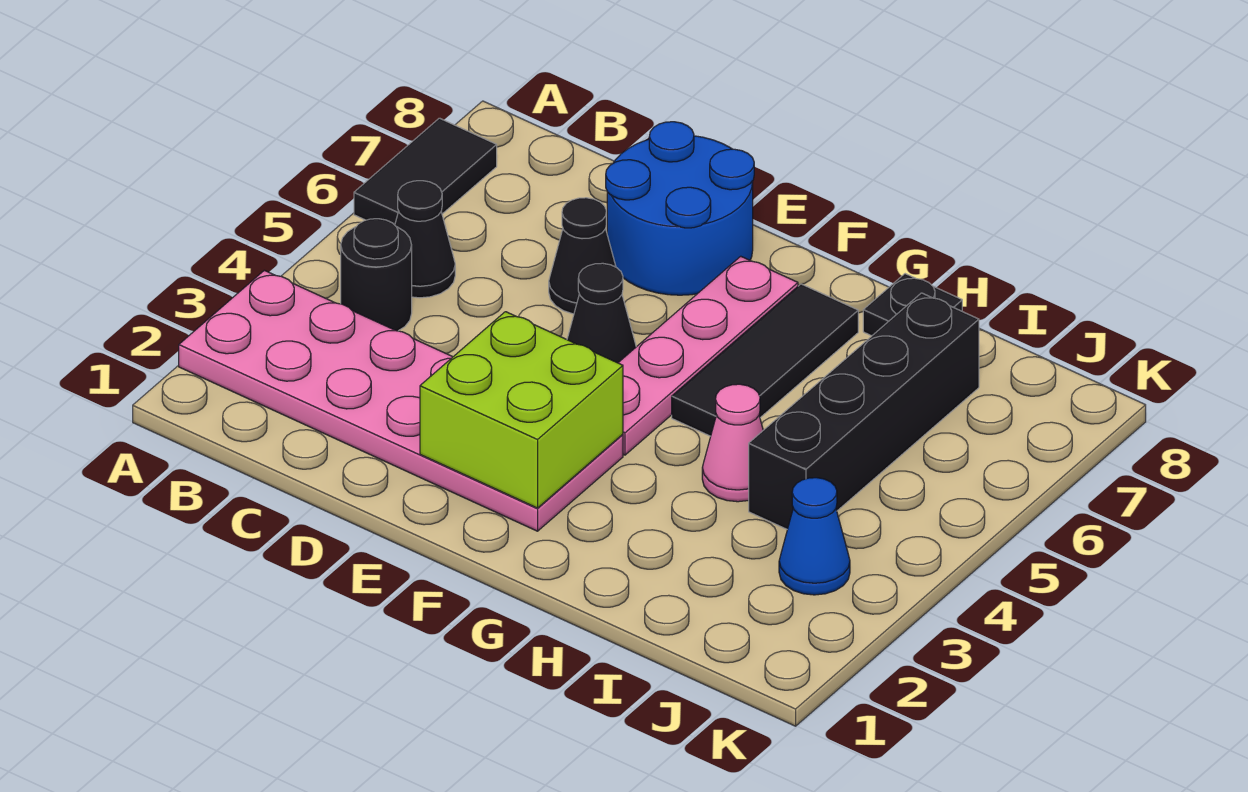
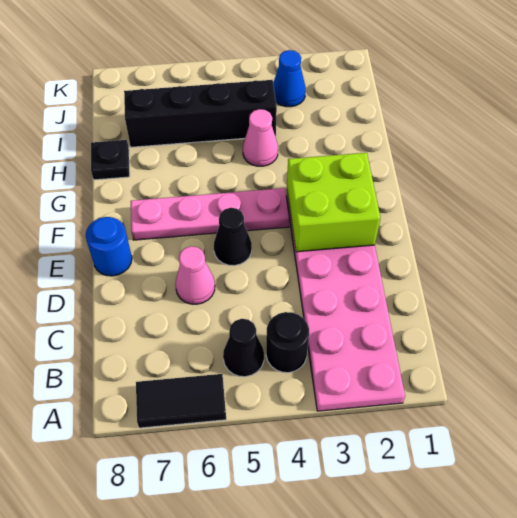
black 1x1 cone [549,198,616,314] -> pink 1x1 cone [175,246,215,304]
blue 2x2 round brick [606,122,754,295] -> blue 1x1 round brick [86,217,132,276]
black 1x3 tile [672,284,858,436] -> none

